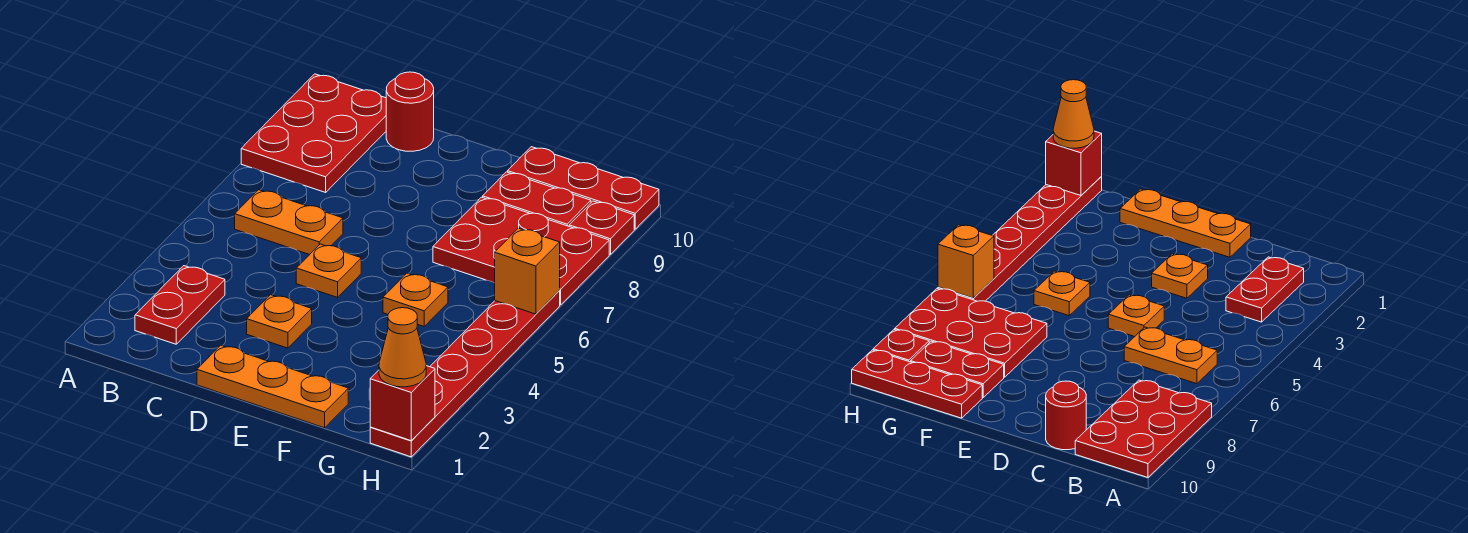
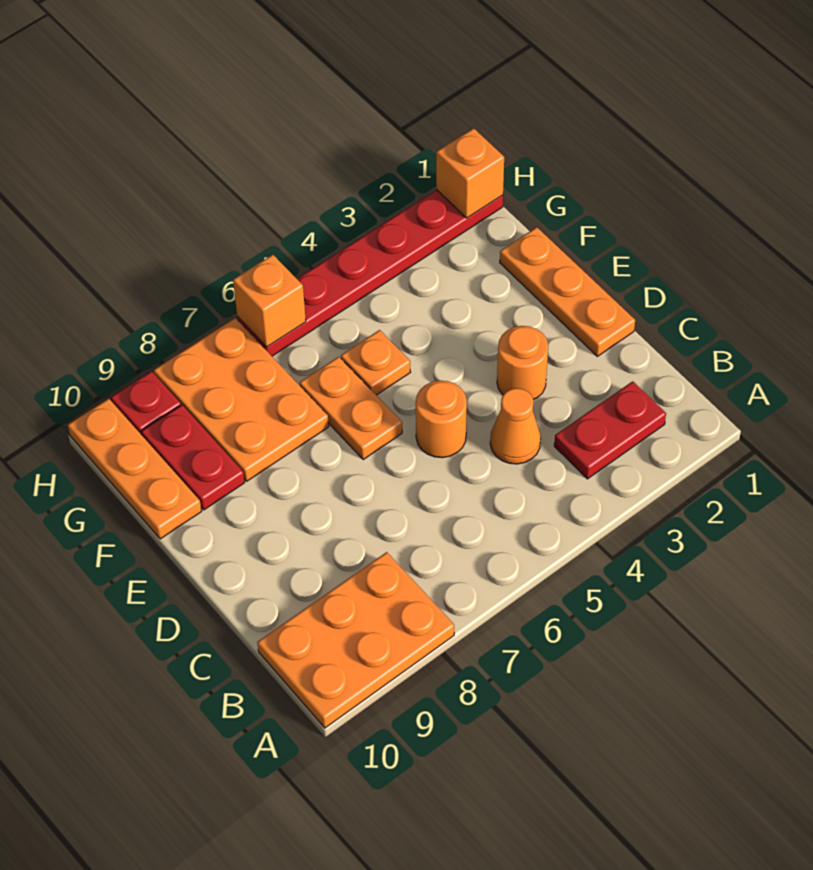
red 2x3 plate [241,74,386,192] -> orange 2x3 plate [257,552,454,728]
orange 1x2 plate [235,190,343,255] -> orange 1x2 plate moved to [300,357,402,460]
red 1x1 round brick [386,72,434,151] -> none
orange 1x1 plate [247,295,312,348] -> orange 1x1 round brick [497,326,548,400]
orange 1x1 plate [296,244,361,297] -> orange 1x1 round brick [416,381,467,458]
red 2x3 plate [433,197,609,305] -> orange 2x3 plate [154,318,329,481]
red 1x3 plate [508,147,659,229] -> orange 1x3 plate [68,399,202,539]
red 1x1 brick [370,366,435,441] -> orange 1x1 brick [436,128,504,218]
orange 1x1 cone [379,308,426,387] -> orange 1x1 cone moved to [490,388,541,464]

